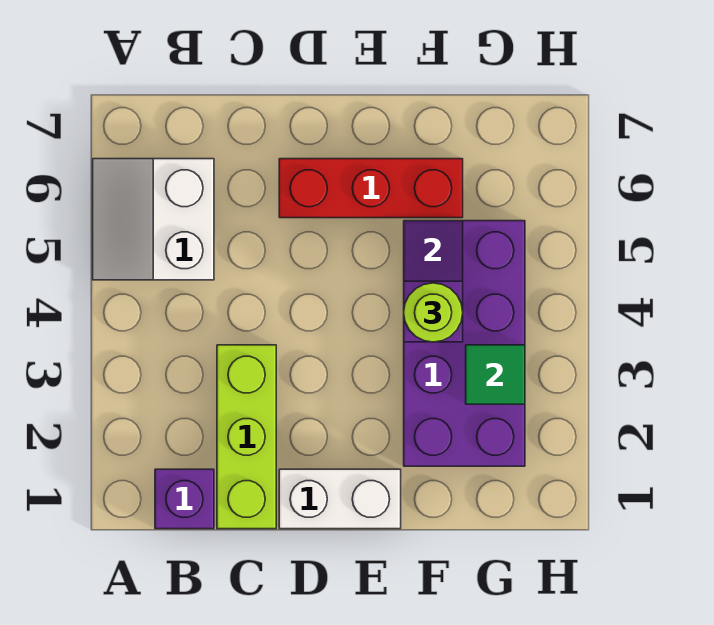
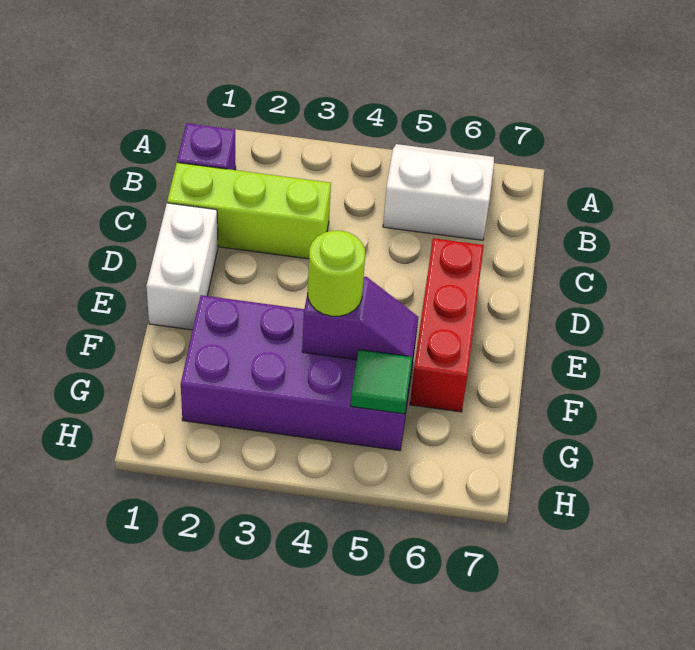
green 1x1 tile [466,345,525,404] -> green 1x1 tile moved to [351,350,413,414]

